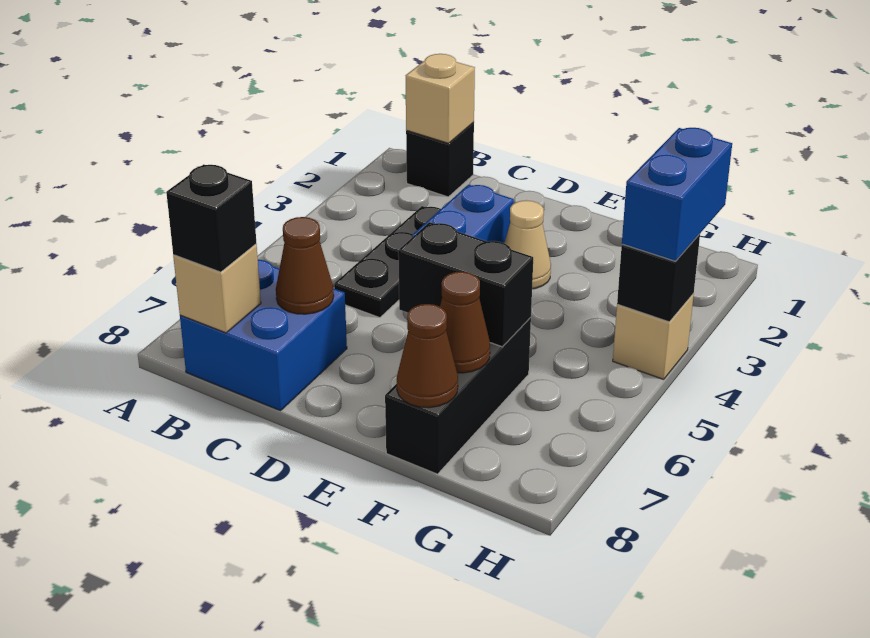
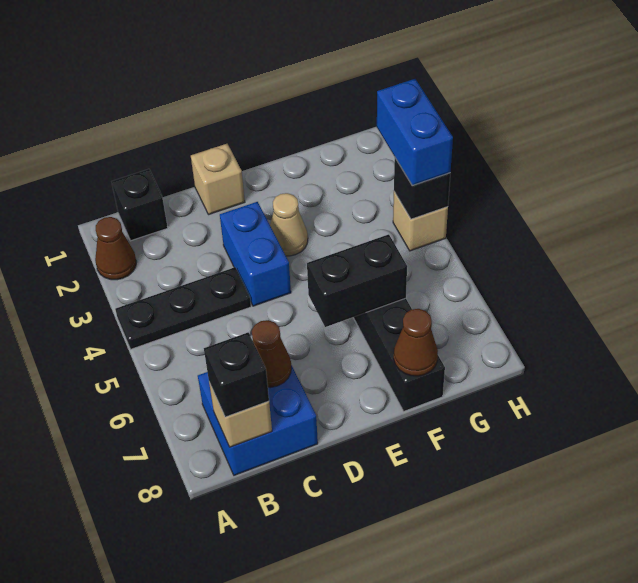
tan 1x1 brick [406,54,475,143] -> tan 1x1 brick moved to [191,144,245,215]
black 1x3 plate [334,206,440,318] -> black 1x3 plate turned to [115,267,251,349]
brown 1x1 cone [440,272,490,373] -> brown 1x1 cone moved to [95,217,136,280]

